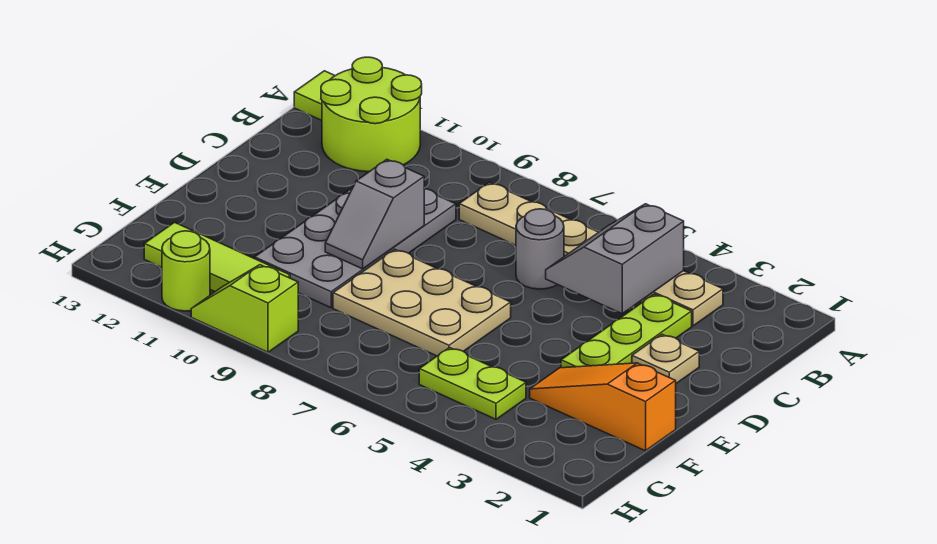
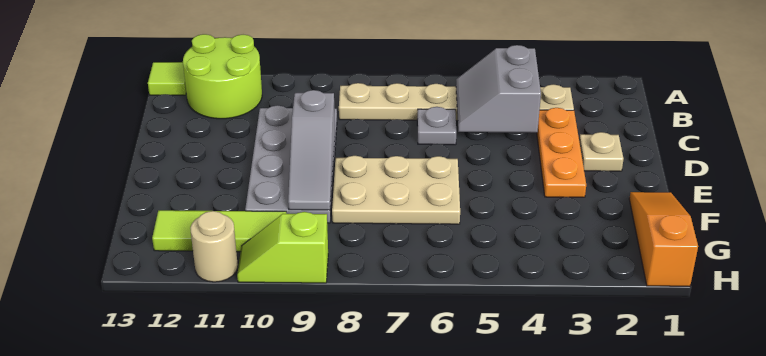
lime 1x3 plate [561,294,692,368] -> orange 1x3 plate [537,108,586,197]
grey 1x1 round brick [516,209,564,289] -> grey 1x1 plate [417,107,456,145]
grey 1x2 slope [325,160,424,269] -> grey 1x3 slope [288,90,335,210]
orange 1x3 slope [530,363,676,451] -> orange 1x3 slope turned to [629,192,698,286]
lime 1x2 plate [419,348,526,419] -> none
lime 1x1 round brick [162,231,210,311] -> tan 1x1 round brick [190,211,238,282]

